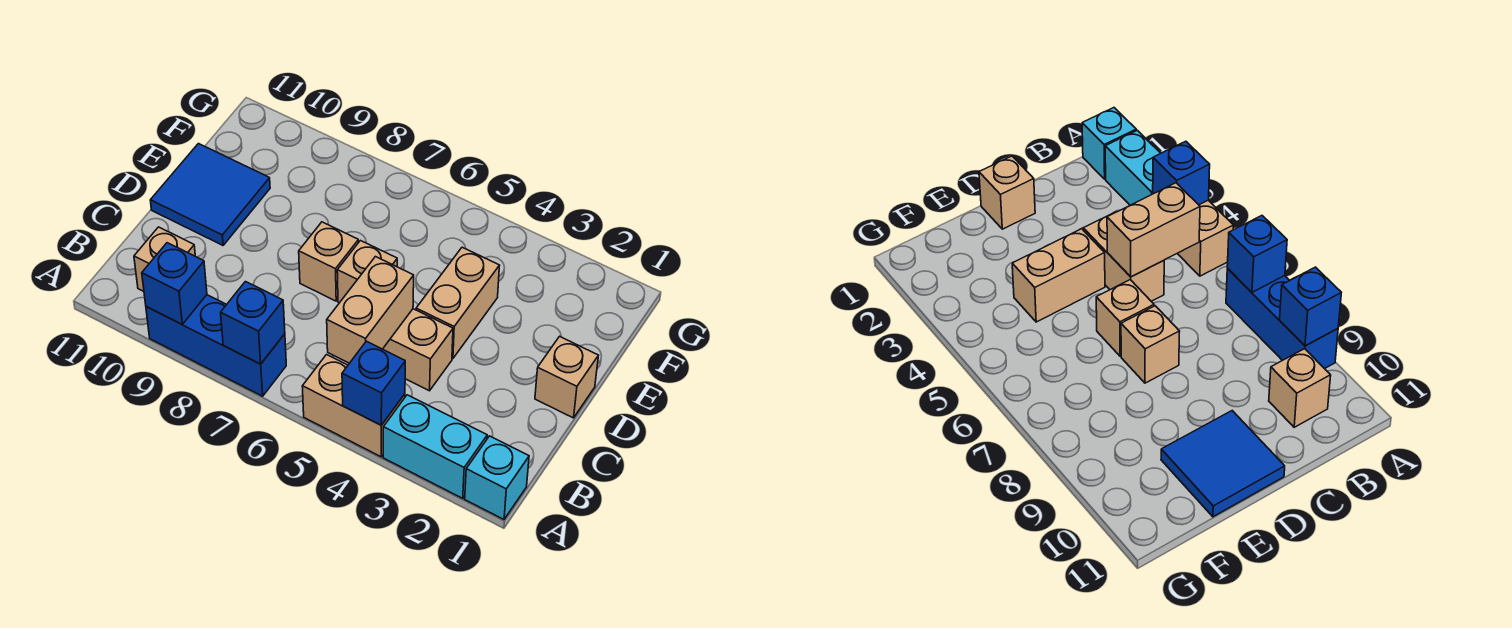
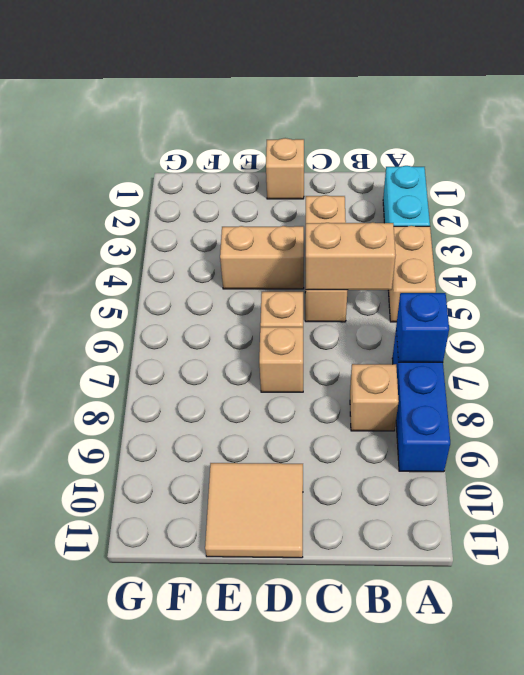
cyan 1x1 brick [465,436,529,519] -> none
blue 1x1 brick [342,341,405,425] -> none
blue 1x1 brick [142,243,207,324] -> none
tan 1x1 brick [134,227,195,291] -> tan 1x1 brick moved to [350,364,399,431]
tan 1x2 brick [383,309,453,391] -> tan 1x3 brick [305,195,347,322]
blue 2x2 tile [150,144,270,245] -> tan 2x2 tile [205,463,303,558]

